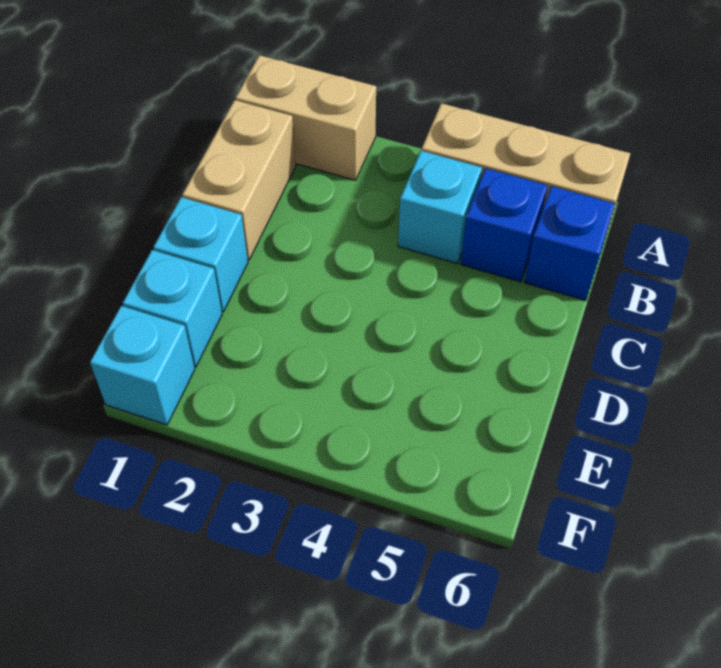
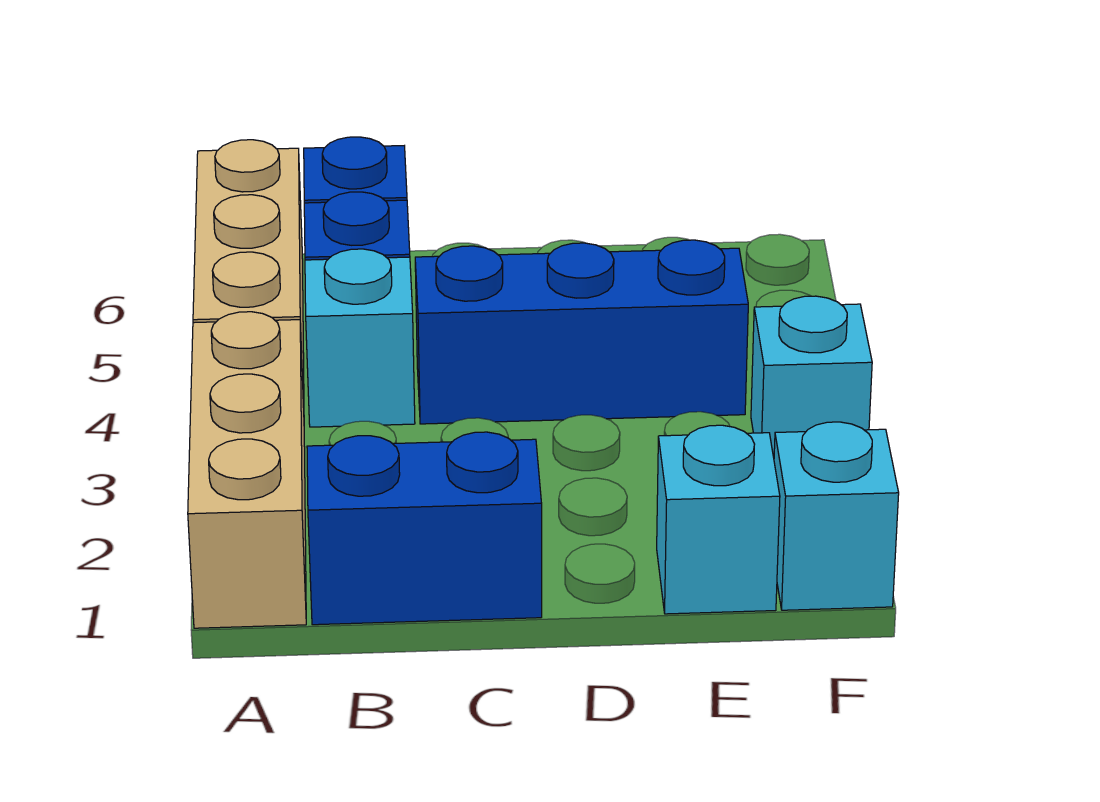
tan 1x2 brick [236,55,376,180] -> tan 1x3 brick [188,312,306,628]
tan 1x2 brick [182,100,296,260] -> blue 1x2 brick [307,432,542,625]
none -> blue 1x3 brick [415,240,748,424]
cyan 1x1 brick [153,197,248,312] -> cyan 1x1 brick moved to [751,296,872,457]

